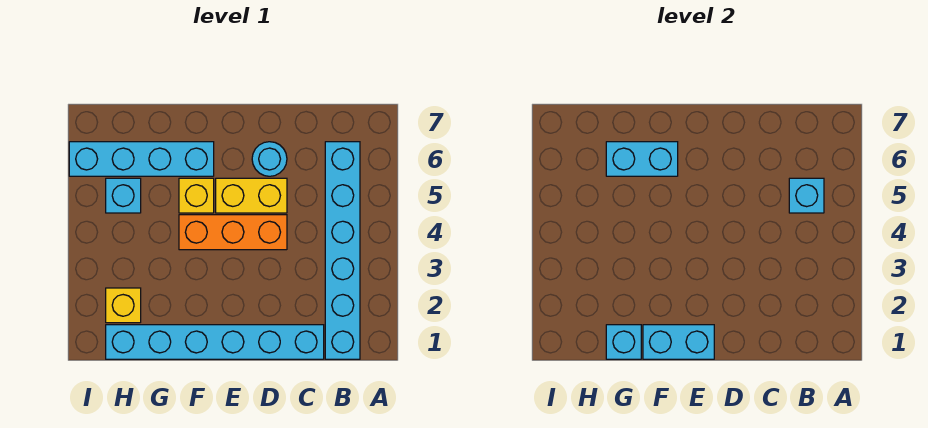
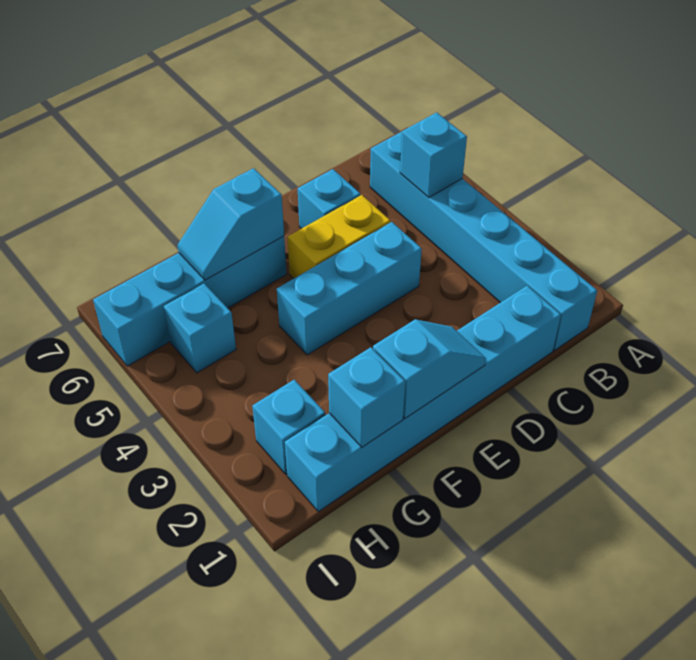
orange 1x3 brick [179,215,287,250] -> cyan 1x3 brick [277,222,422,355]
cyan 1x1 round brick [252,142,287,176] -> cyan 1x1 brick [298,169,360,229]
cyan 1x2 brick [643,325,714,359] -> cyan 1x2 slope [373,320,486,418]
yellow 1x1 brick [179,178,214,213] -> none
cyan 1x2 brick [606,142,678,176] -> cyan 1x2 slope [178,168,284,280]
yellow 1x1 brick [106,288,141,323] -> cyan 1x1 brick [252,380,325,474]

